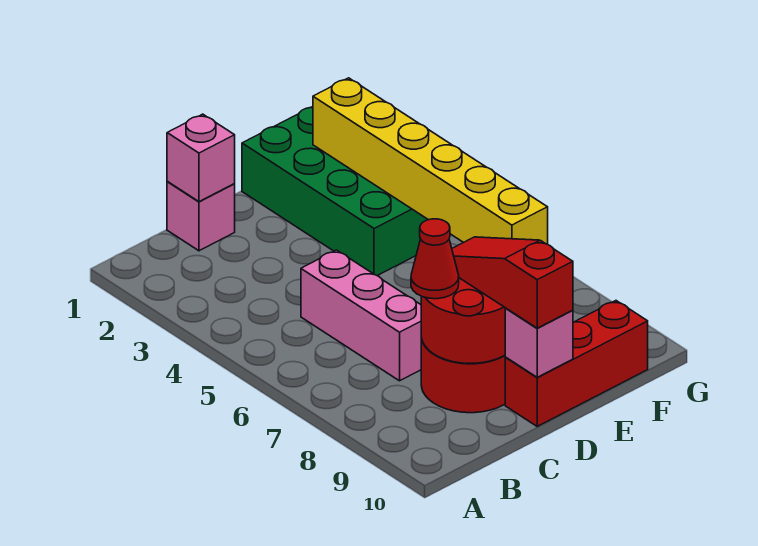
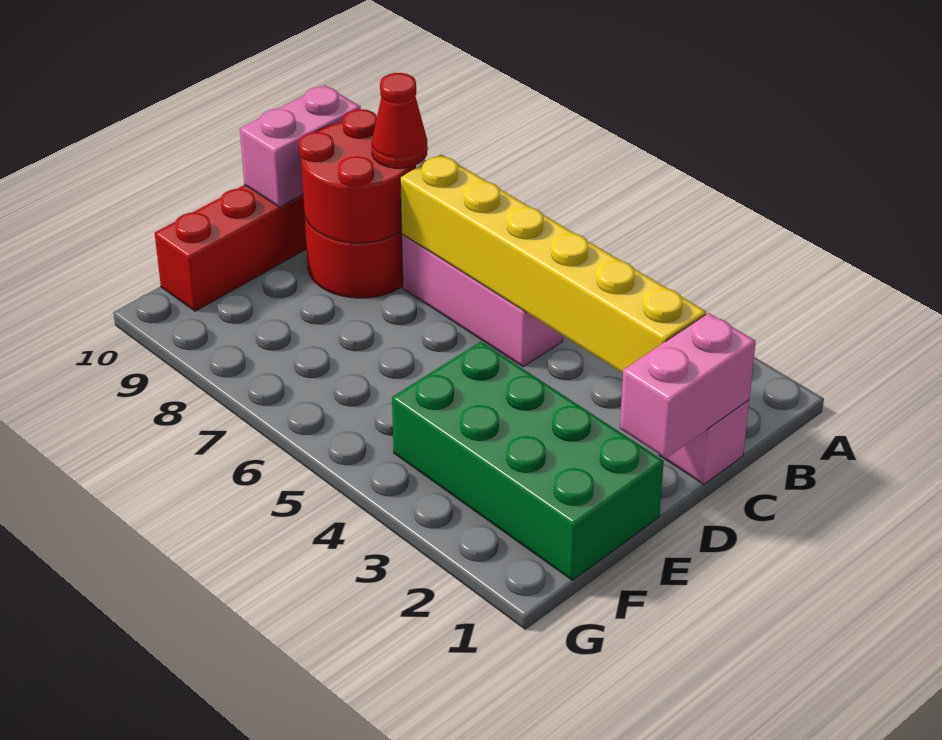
pink 1x1 brick [167,114,235,202] -> pink 1x2 brick [620,313,756,458]
red 1x3 slope [452,237,573,328] -> none
pink 1x1 brick [505,309,573,377] -> pink 1x2 brick [240,85,361,207]
yellow 1x6 brick [313,78,548,244] -> yellow 1x6 brick moved to [400,154,706,373]

